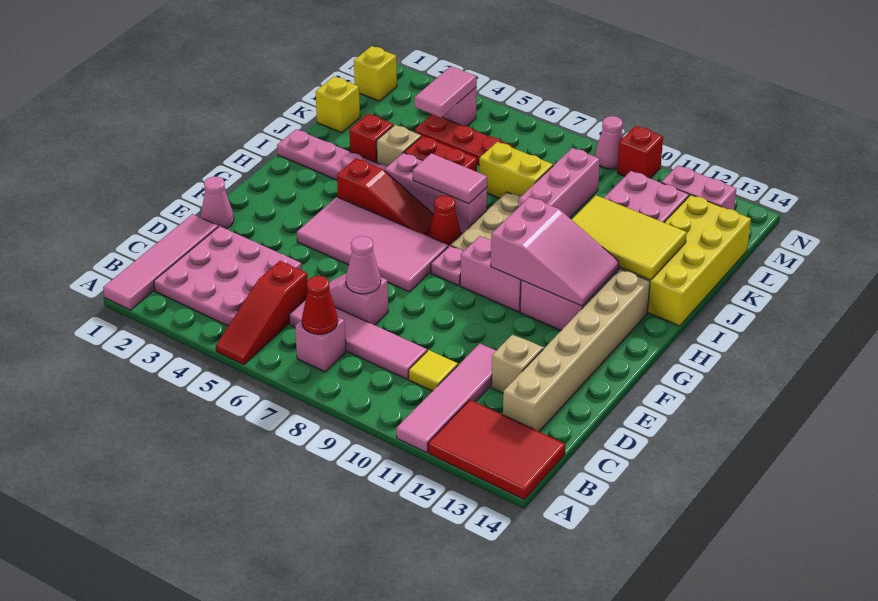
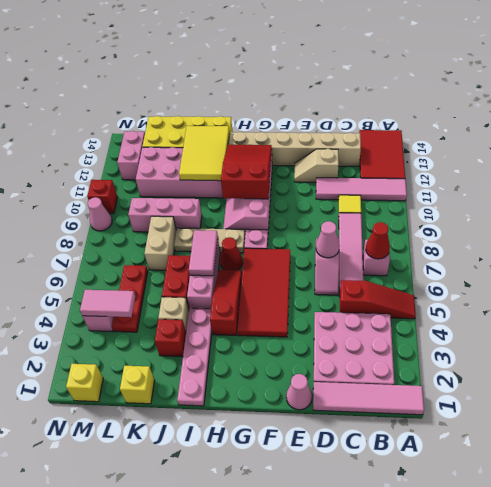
pink 2x4 tile [297,197,448,292] -> red 2x4 tile [237,248,290,337]
pink 2x3 slope [491,197,619,306] -> red 2x3 slope [221,145,272,199]
yellow 1x2 brick [479,142,553,198] -> tan 1x2 brick [144,216,176,270]

